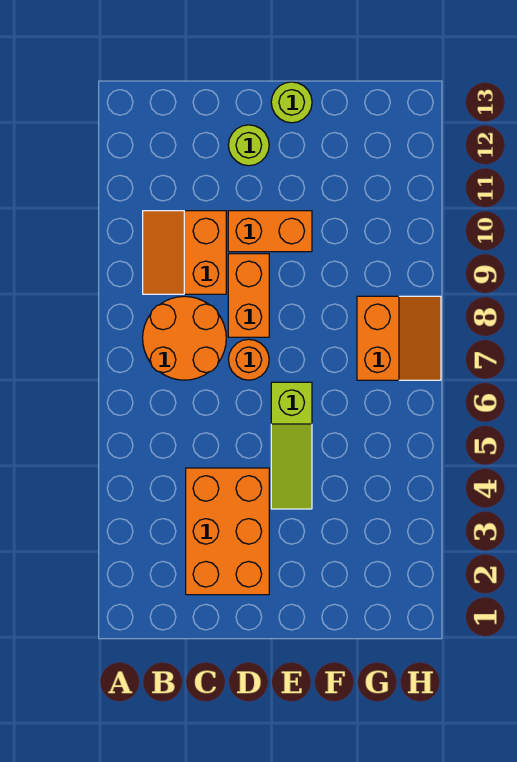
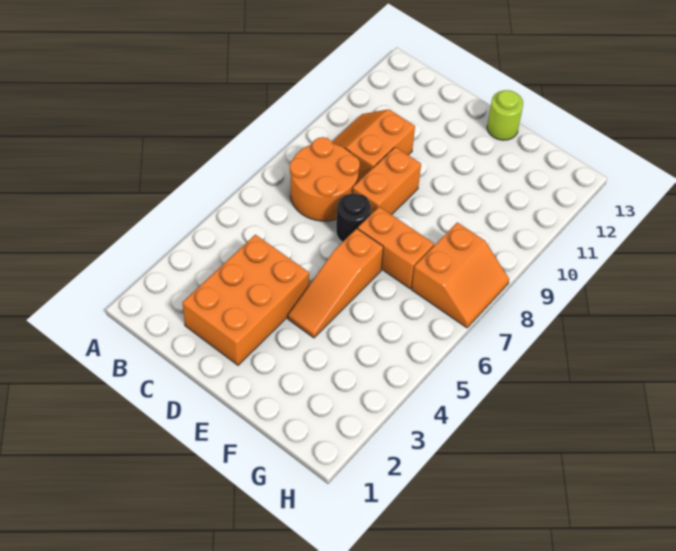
orange 1x1 round brick [228,339,269,380] -> black 1x1 round brick [336,194,371,242]
orange 1x2 brick [228,211,312,252] -> orange 1x2 brick moved to [358,207,434,288]
lime 1x1 round brick [228,125,269,166] -> none
lime 1x3 slope [271,382,312,509] -> orange 1x3 slope [288,229,383,338]

